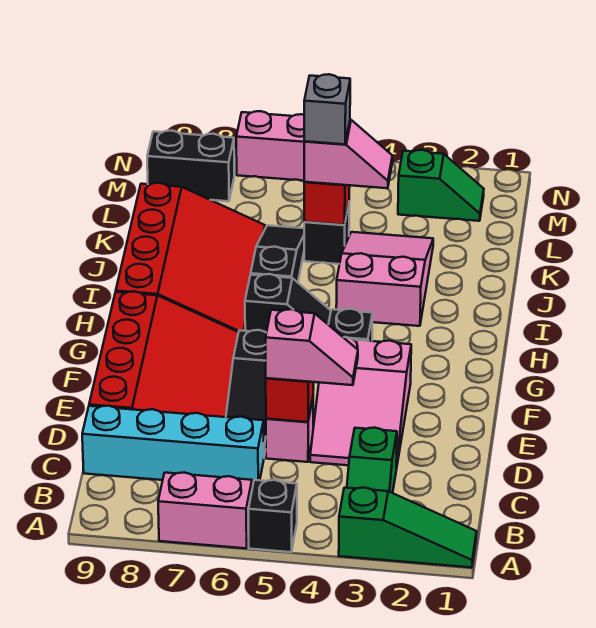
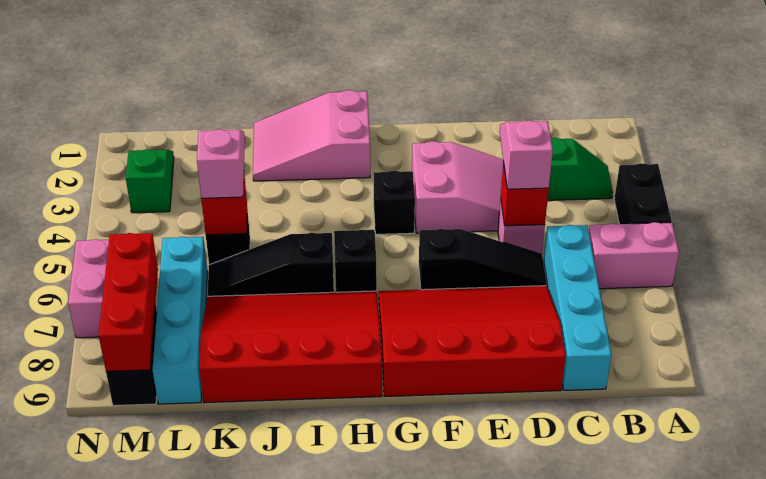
green 1x3 slope [339,488,477,567] -> none
black 1x1 brick [248,480,297,552] -> black 1x2 brick [614,163,672,224]
pink 1x2 brick [158,473,252,548] -> pink 1x2 brick turned to [589,222,679,289]
pink 2x3 slope [336,232,433,326] -> pink 2x3 slope moved to [253,90,370,181]
grey 1x1 brick [304,74,350,144] -> none
none -> cyan 1x4 brick [153,237,208,404]
none -> red 1x3 brick [99,233,158,371]

